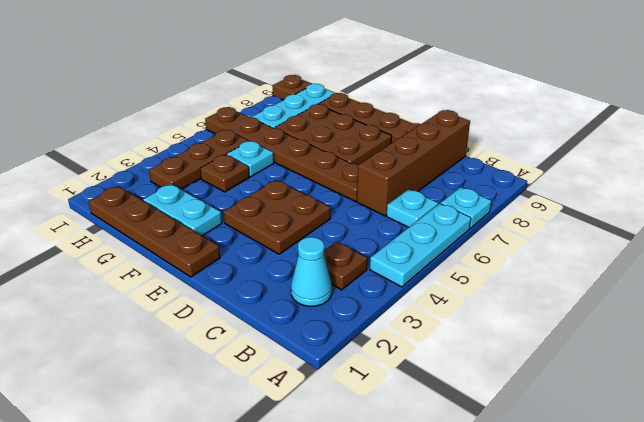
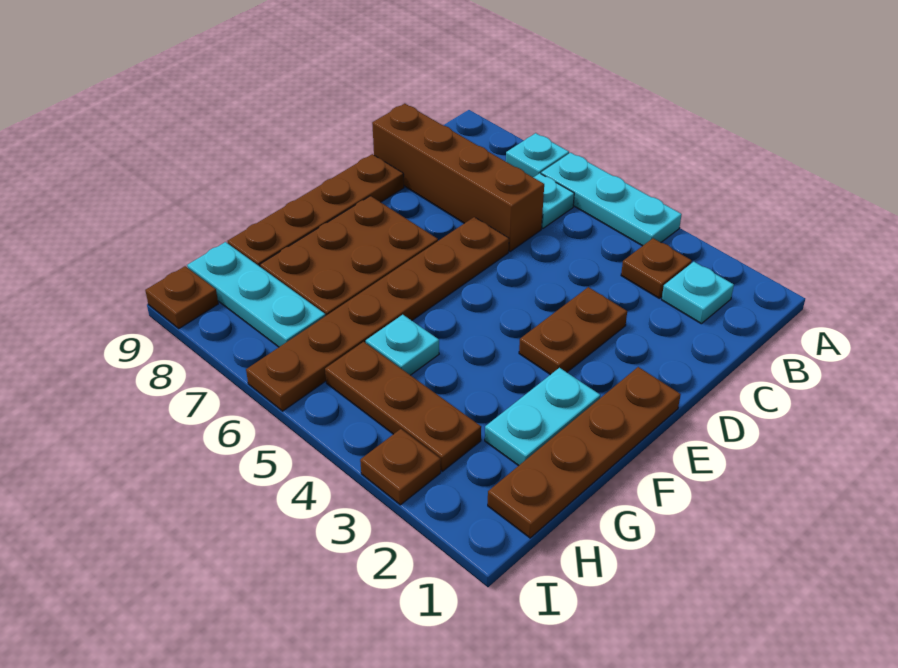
cyan 1x1 cone [291,237,332,306] -> cyan 1x1 plate [662,262,734,324]
brown 2x2 plate [224,180,330,254] -> brown 1x2 plate [519,287,627,375]
brown 1x1 plate [200,155,249,192] -> brown 1x1 plate moved to [360,429,441,505]

